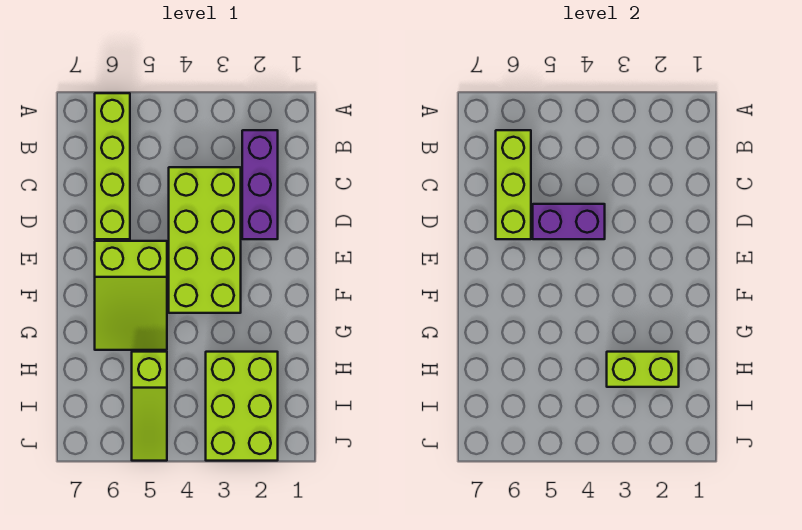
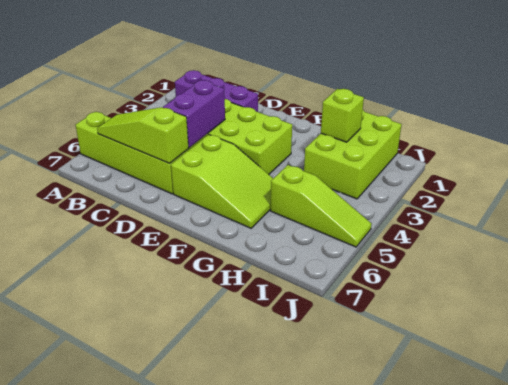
lime 1x3 brick [496,130,531,239] -> lime 1x3 slope [97,107,189,163]
lime 2x3 brick [206,352,278,461] -> lime 2x3 brick turned to [304,110,402,199]
lime 1x2 brick [607,352,679,387] -> lime 1x1 brick [321,89,364,142]

